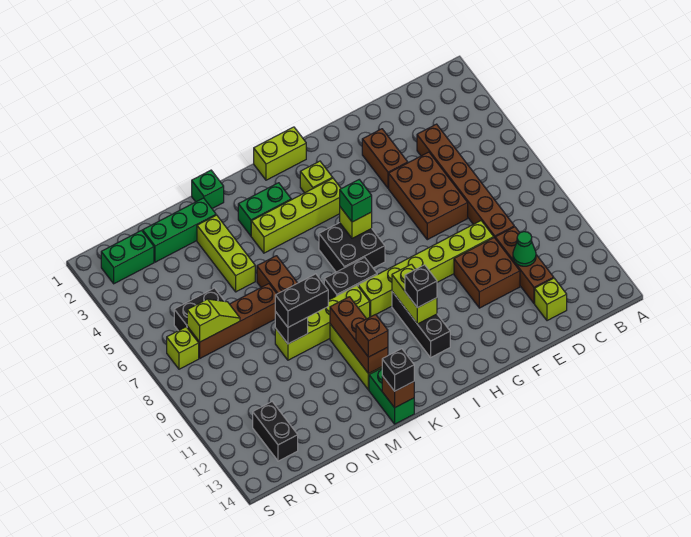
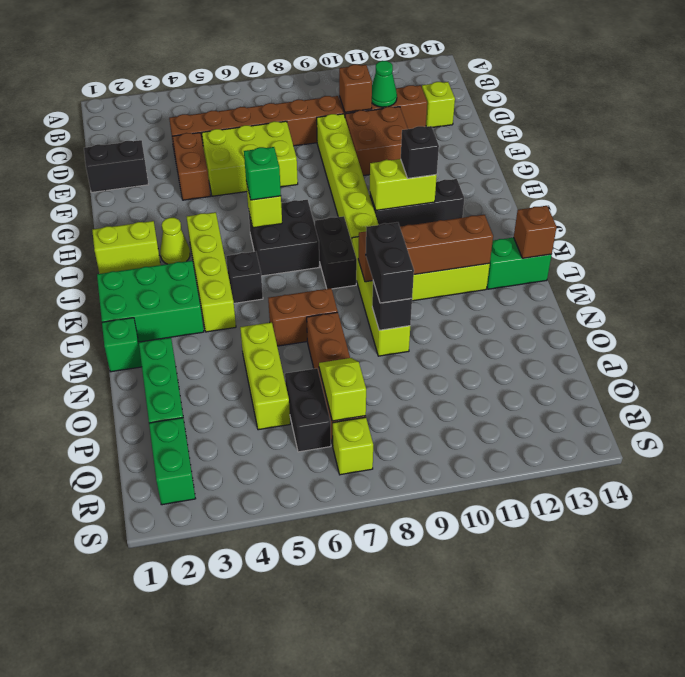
brown 2x3 brick [389,152,468,240] -> lime 2x3 brick [202,121,298,196]
brown 1x2 brick [362,129,408,188] -> brown 1x2 brick turned to [172,133,210,200]
lime 1x2 brick [254,127,306,180] -> lime 1x2 brick turned to [92,221,160,274]
lime 1x1 brick [300,161,333,193] -> lime 1x1 cone [160,218,190,264]
green 1x2 brick [238,183,291,236] -> green 2x3 brick [97,261,204,342]
brown 1x3 brick [330,297,388,374] -> brown 1x4 brick [358,215,493,282]
brown 1x1 brick [356,314,388,357] -> brown 1x1 brick moved to [339,64,372,112]
black 1x1 brick [382,349,414,391] -> black 1x1 brick moved to [226,252,263,303]
lime 1x3 brick [197,215,255,292] -> lime 1x3 brick turned to [240,322,290,430]
black 1x2 brick [253,402,298,461] -> black 1x2 brick moved to [84,140,149,192]

